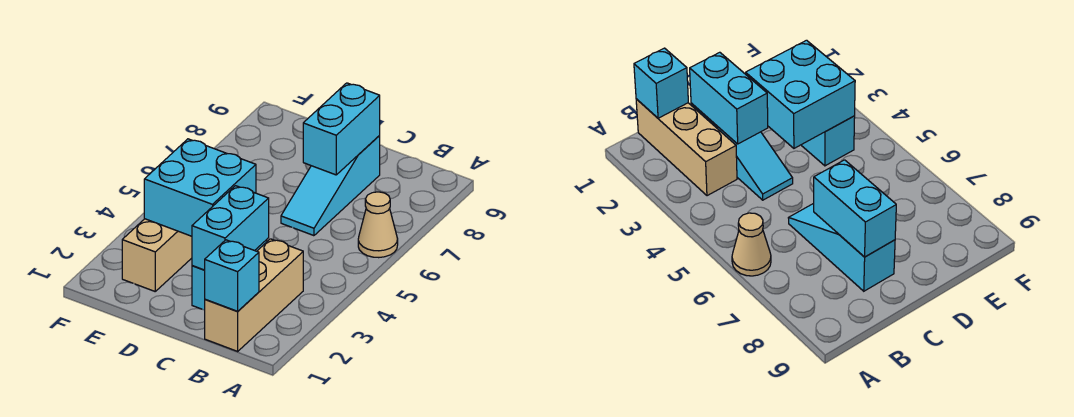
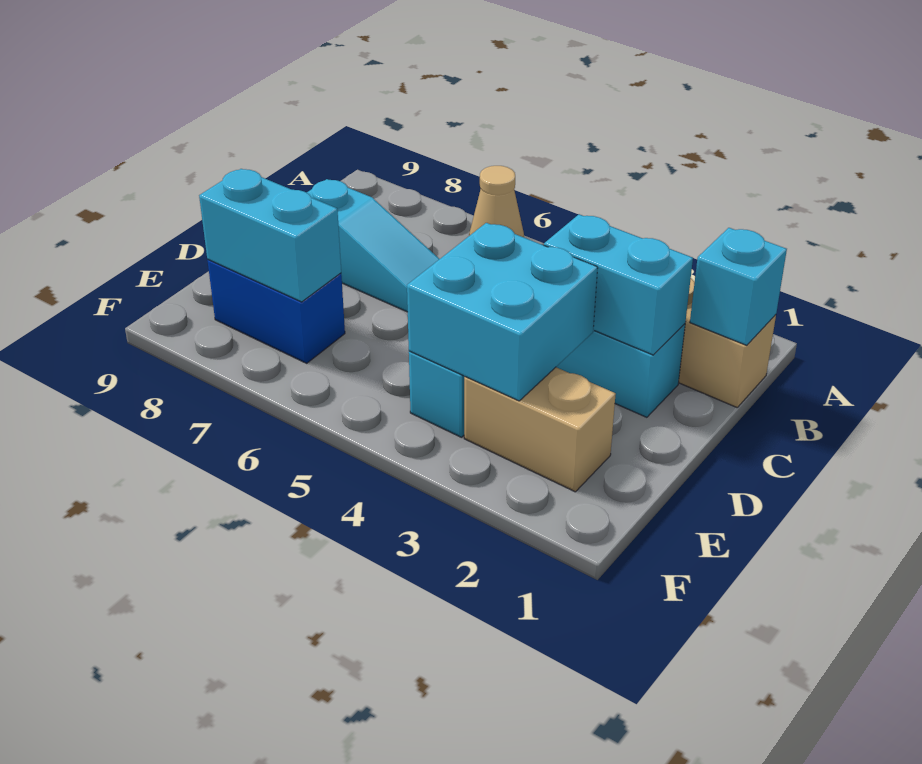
cyan 1x2 brick [303,83,380,175] -> cyan 1x2 brick moved to [199,169,341,302]
none -> blue 1x2 brick [207,260,345,363]

